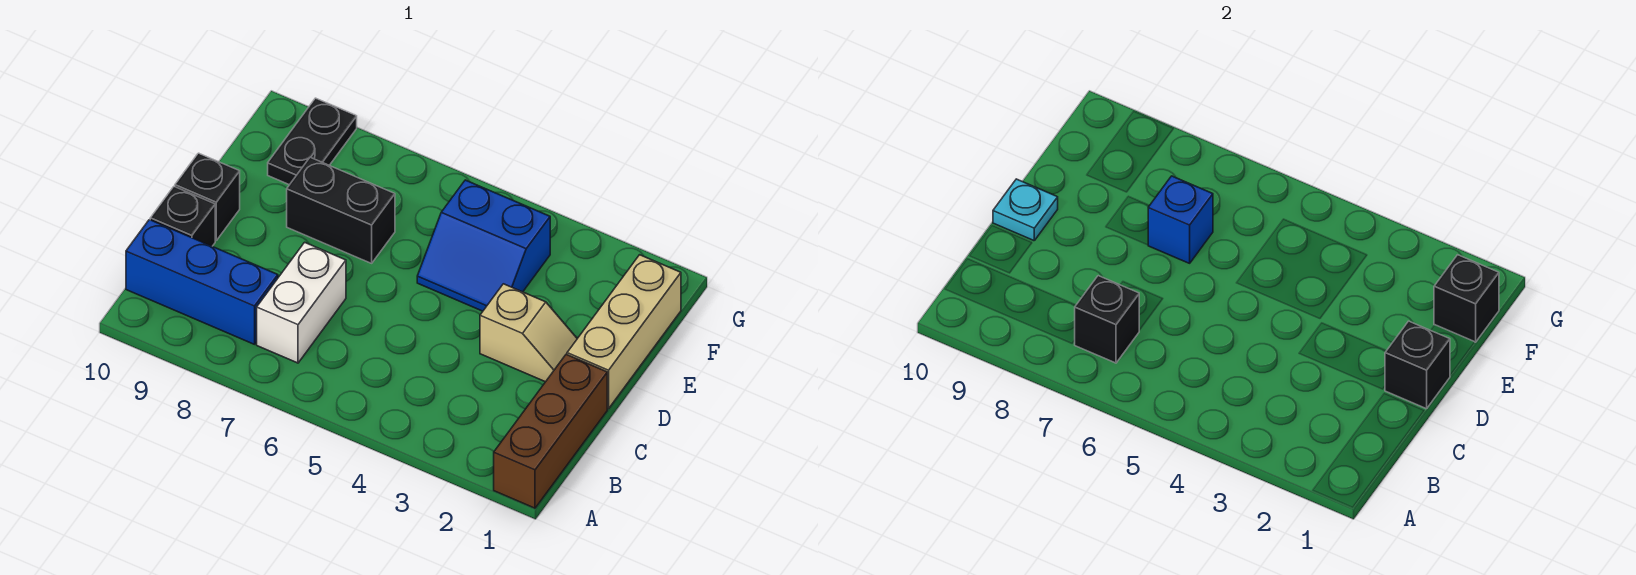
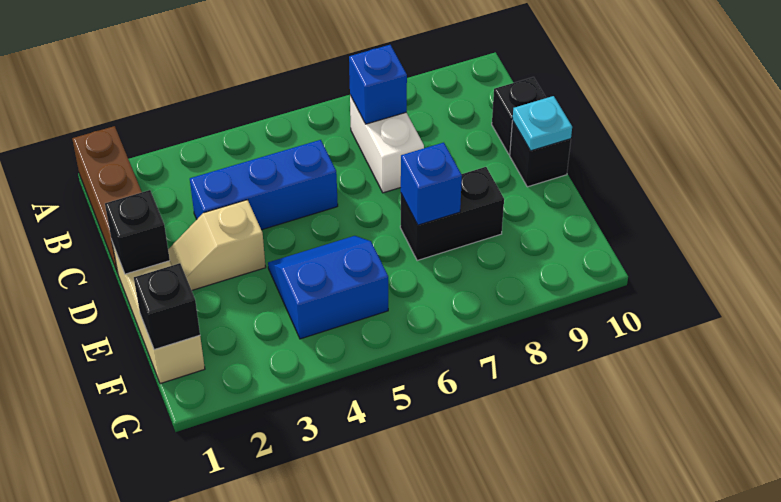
black 1x1 brick [1075,276,1139,363] -> blue 1x1 brick [349,45,407,124]
blue 1x3 brick [126,220,278,344] -> blue 1x3 brick moved to [190,140,338,230]
black 1x2 plate [268,98,357,185] -> none

